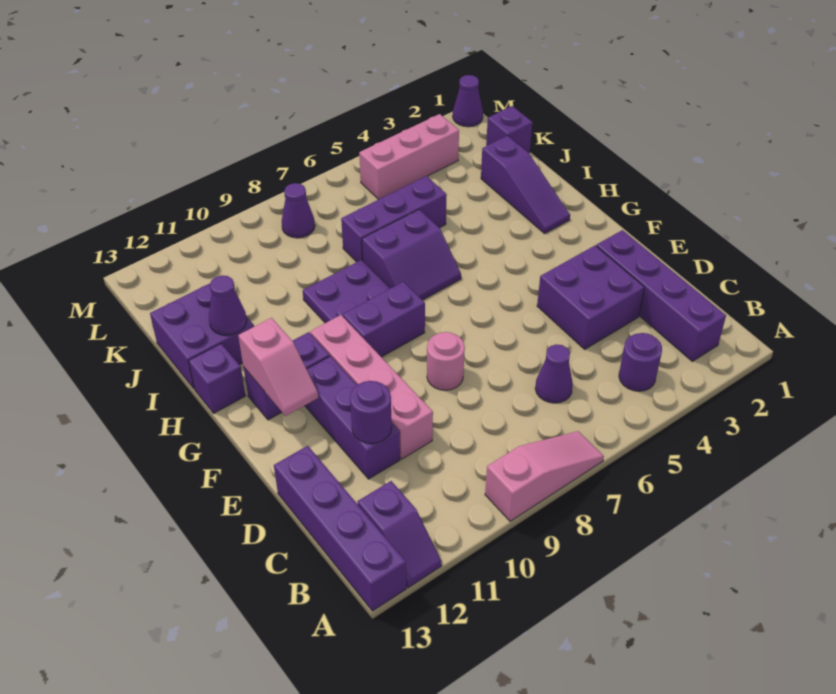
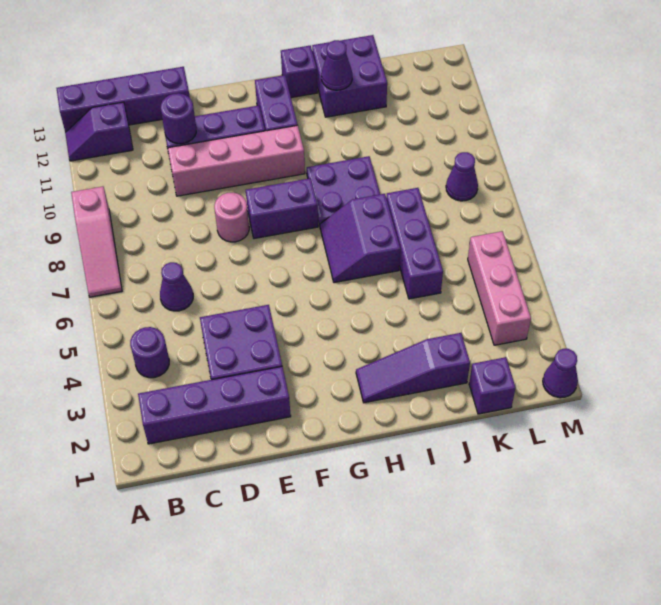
pink 1x2 slope [238,318,318,416] -> none
purple 1x2 brick [343,282,425,357] -> purple 1x2 brick turned to [246,178,318,239]

